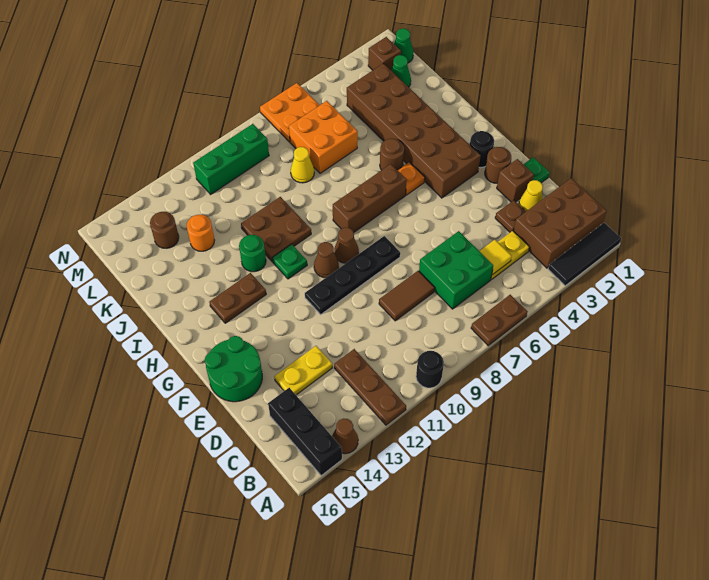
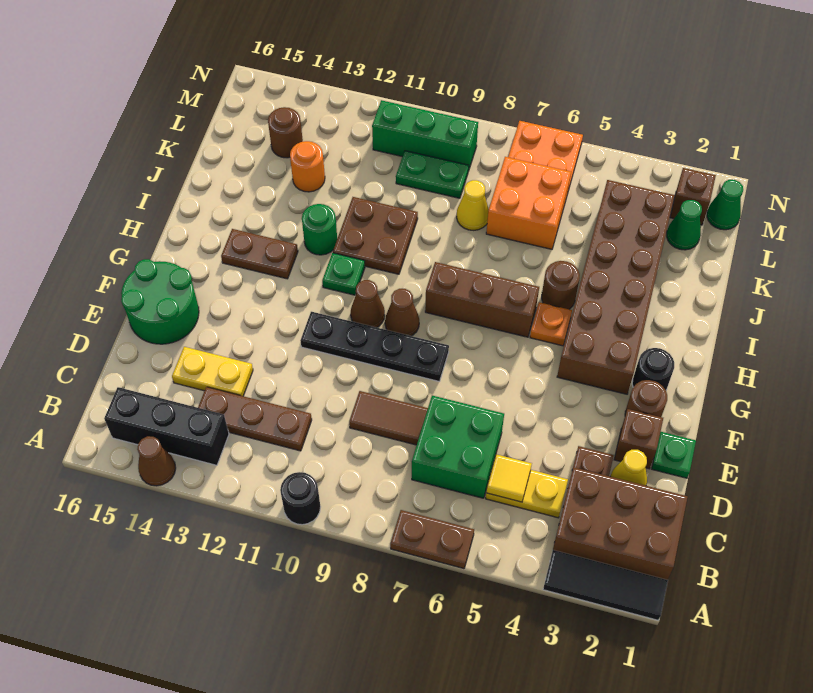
brown 1x3 plate [334,349,406,425] -> brown 1x3 plate turned to [198,387,312,451]
black 1x3 brick [268,388,342,476] -> black 1x3 brick turned to [104,387,229,465]
none -> green 1x2 plate [396,151,469,198]

